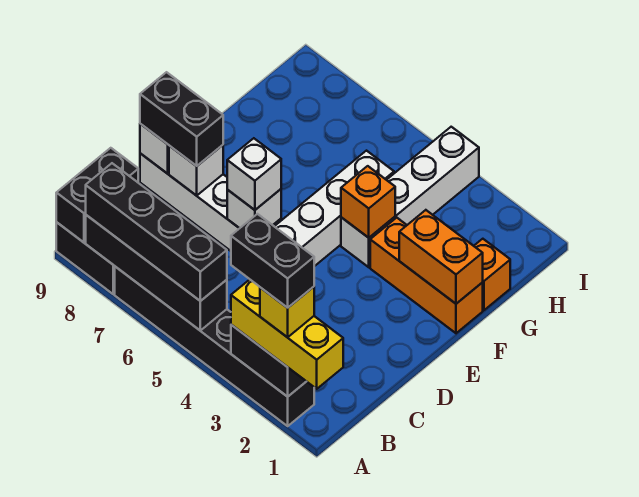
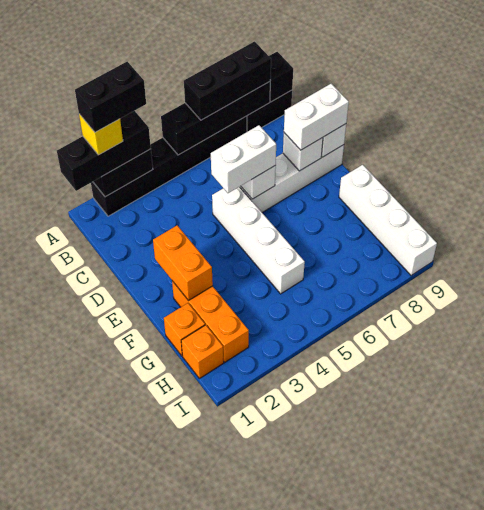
yellow 1x3 brick [231,280,343,389] -> black 1x3 brick [57,111,151,191]
black 1x4 brick [86,163,227,301] -> black 1x3 brick [184,42,271,120]
black 1x2 brick [56,148,138,242] -> black 1x1 brick [269,52,293,102]
white 1x1 brick [227,138,281,210] -> white 1x2 brick [211,125,276,193]
black 1x2 brick [140,72,223,166] -> white 1x2 brick [284,84,349,150]
orange 1x3 brick [370,218,483,333] -> orange 1x3 brick turned to [172,281,249,362]
orange 1x2 brick [399,210,483,304] -> orange 1x2 brick turned to [153,225,213,301]
white 1x4 brick [341,127,479,267] -> white 1x4 brick moved to [339,165,437,275]
orange 1x1 brick [341,166,395,238] -> orange 1x1 brick moved to [181,325,224,379]

